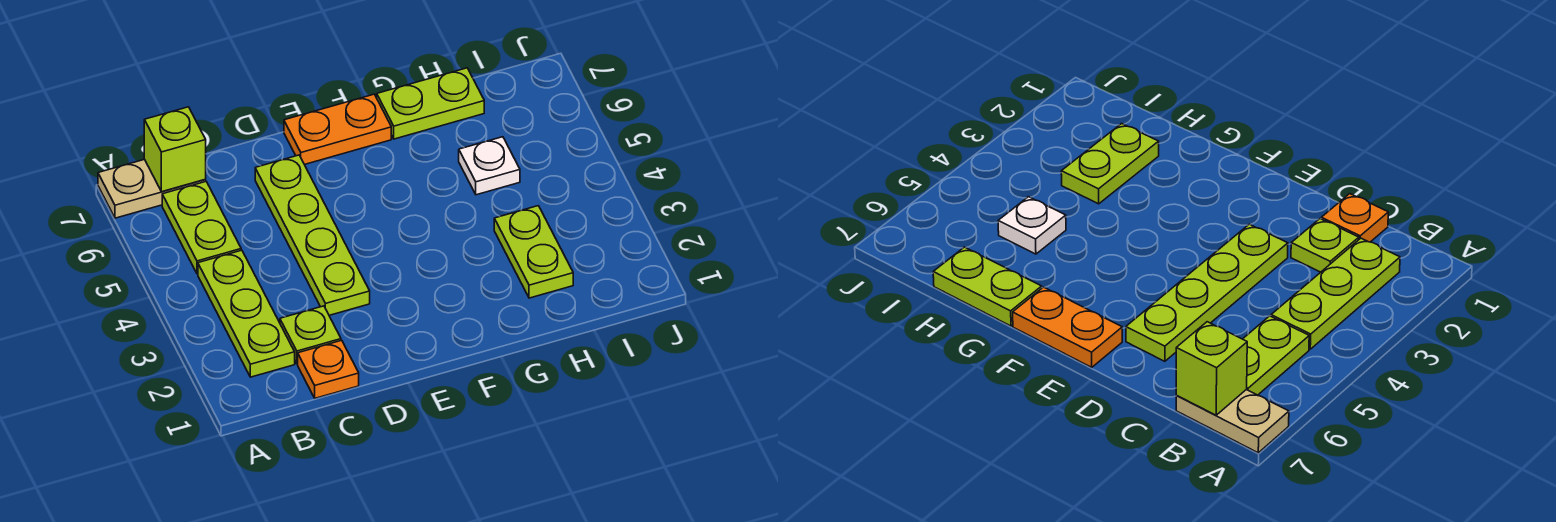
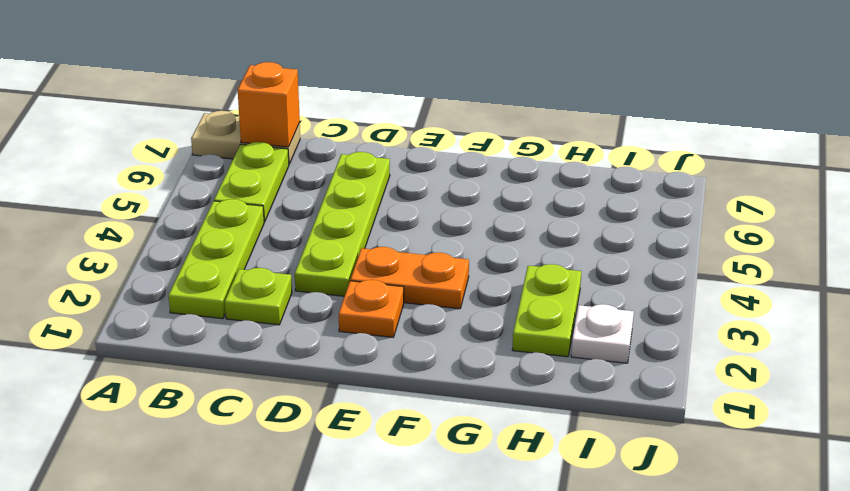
lime 1x1 brick [144,107,206,192] -> orange 1x1 brick [238,62,300,147]
orange 1x1 plate [298,340,359,398] -> orange 1x1 plate moved to [339,280,404,337]
orange 1x2 plate [284,94,391,164] -> orange 1x2 plate moved to [350,247,469,309]
lime 1x2 plate [377,68,484,139] -> none
white 1x1 plate [459,137,520,195] -> white 1x1 plate moved to [571,304,634,363]

